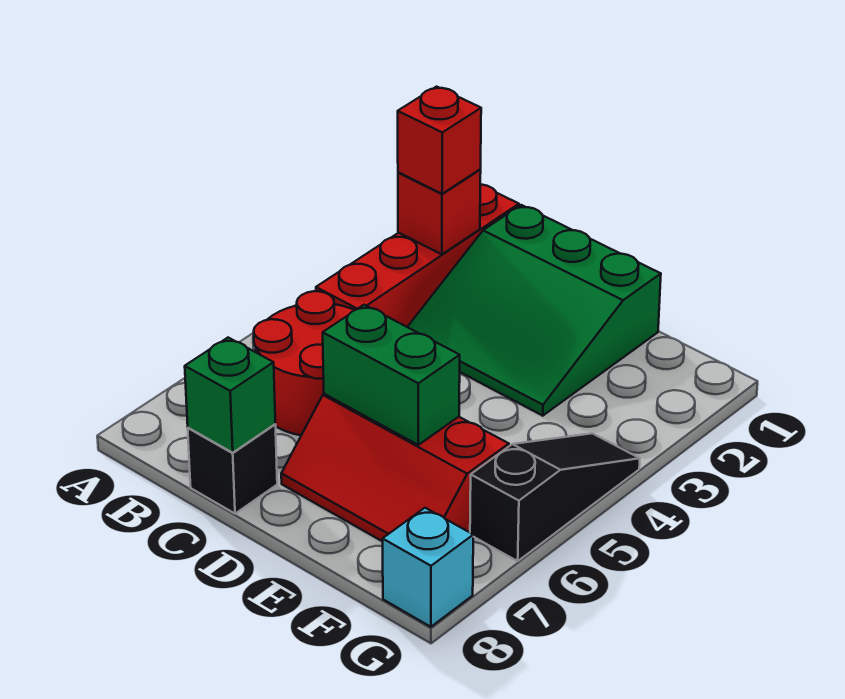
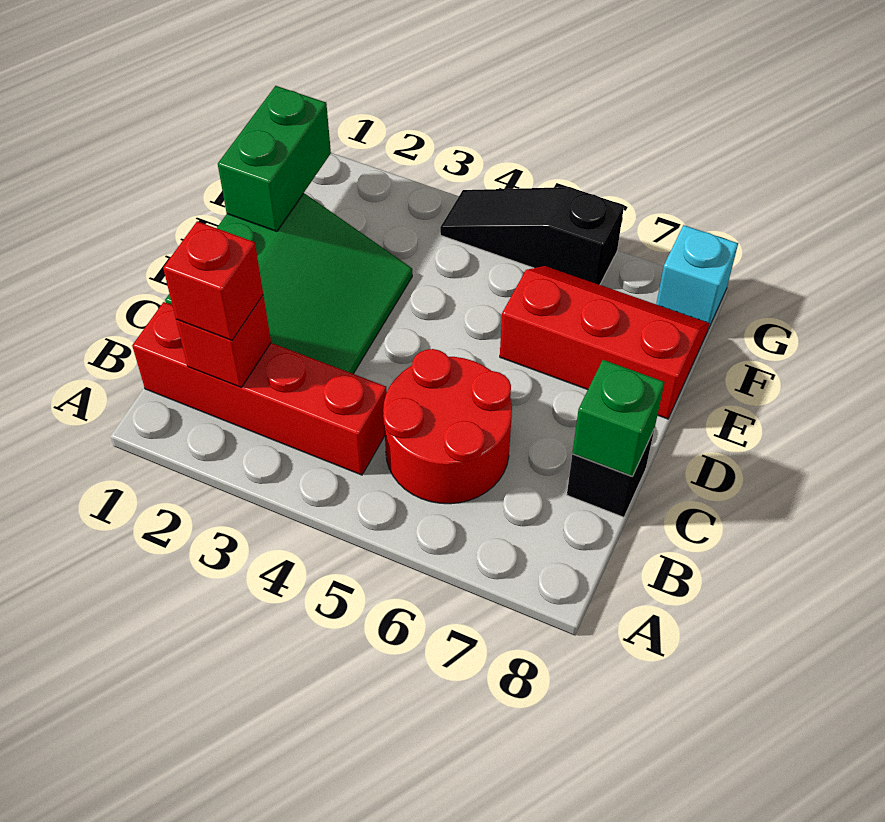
red 2x3 slope [281,394,509,542] -> red 2x3 slope turned to [500,266,709,419]
green 1x2 brick [323,305,460,445] -> green 1x2 brick moved to [218,86,331,232]

